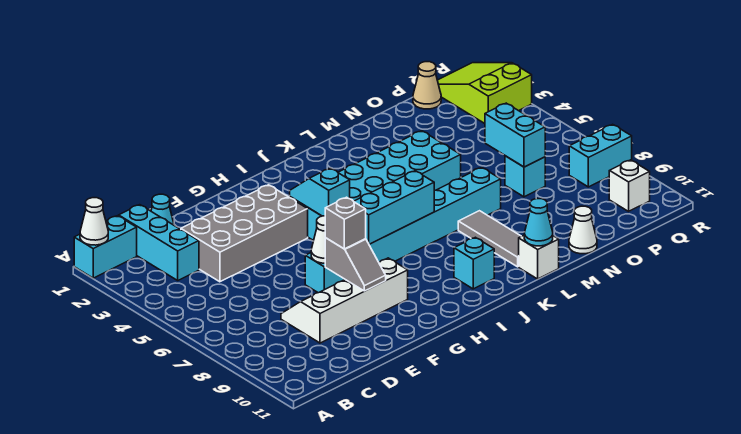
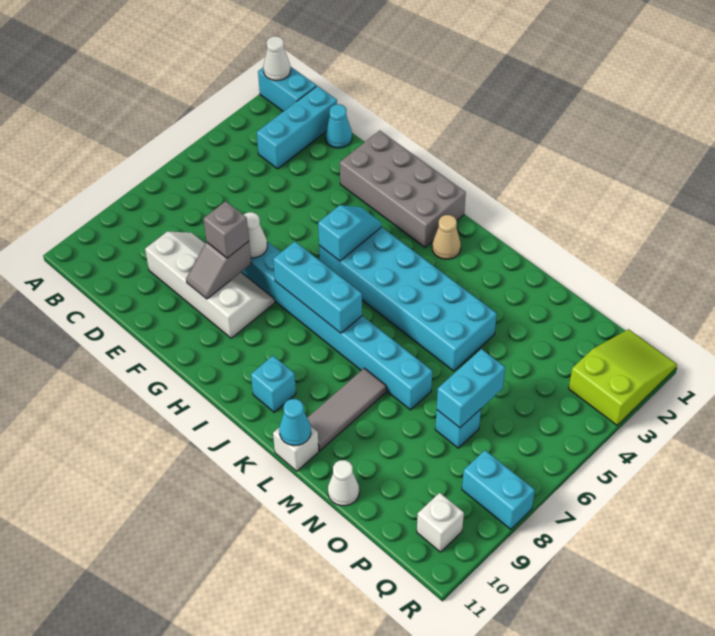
grey 2x4 brick [181,185,308,282] -> grey 2x4 brick moved to [340,130,466,247]
tan 1x1 cone [413,62,441,109] -> tan 1x1 cone moved to [432,215,461,259]

